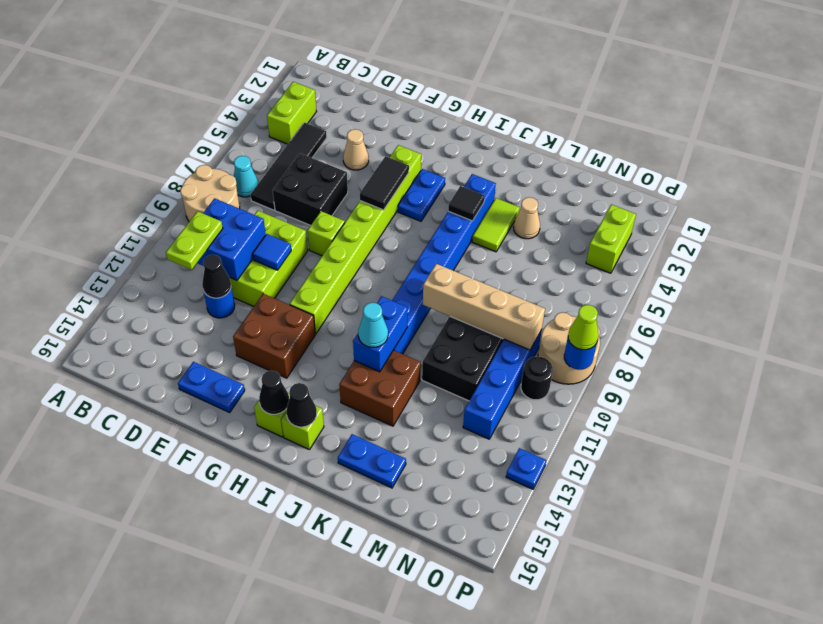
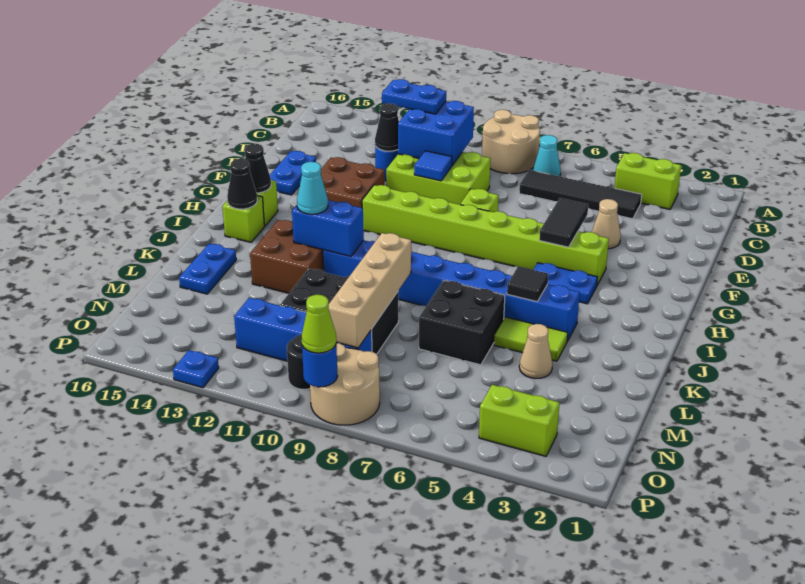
lime 1x2 plate [166,211,223,270] -> blue 1x2 plate [382,79,446,114]
black 2x2 brick [273,153,348,226] -> black 2x2 brick moved to [419,280,505,365]
black 1x2 tile [360,156,409,210] -> black 1x2 tile turned to [539,198,588,247]

